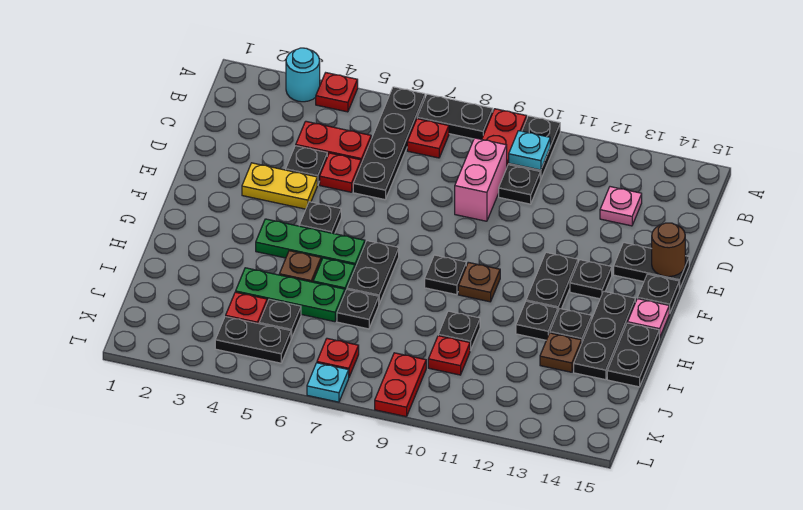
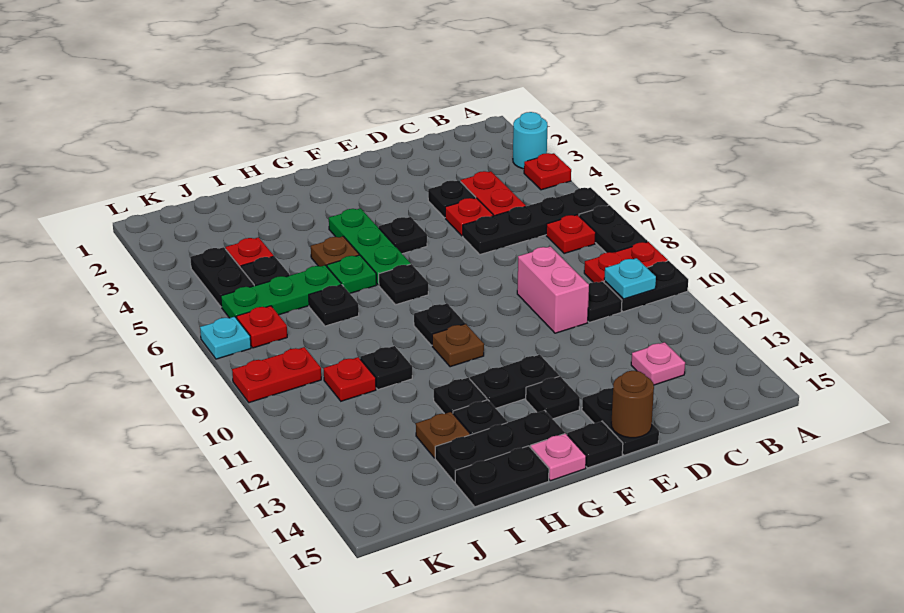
pink 1x2 brick [455,138,507,221] -> pink 1x2 brick turned to [517,246,589,333]
yellow 1x2 plate [242,163,317,209] -> none
black 1x2 plate [347,241,399,304] -> black 1x1 plate [379,264,428,305]
green 1x3 plate [236,268,345,322] -> green 1x3 plate turned to [221,265,341,318]

